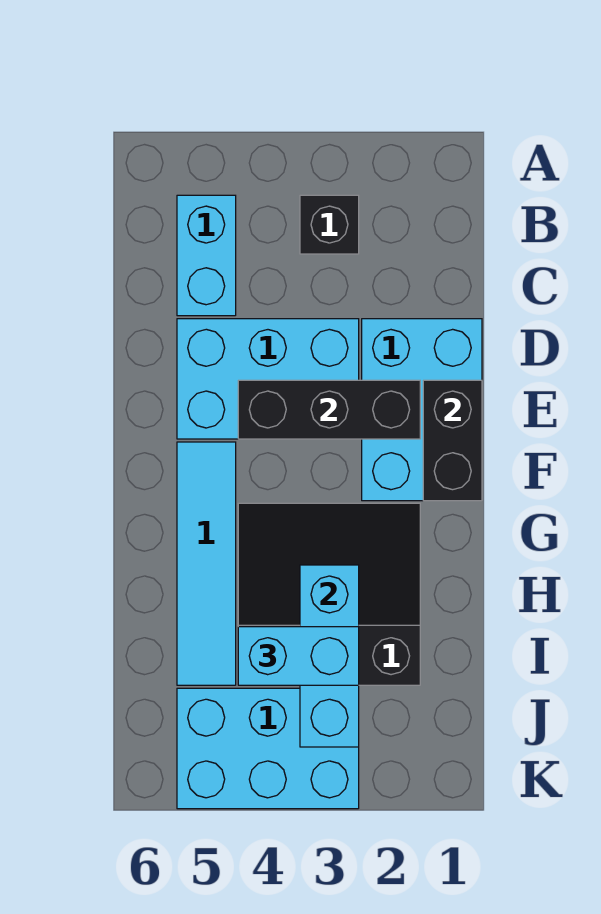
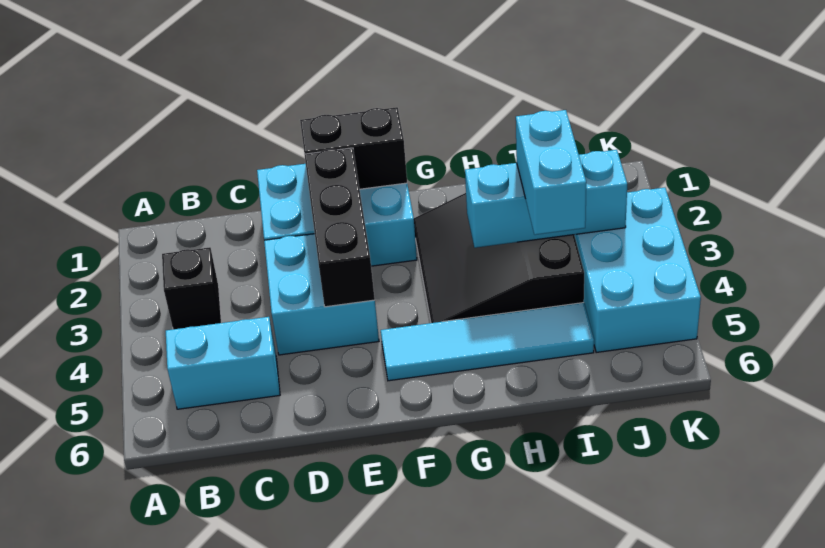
cyan 2x3 brick [177,319,359,439] -> cyan 2x2 brick [264,234,379,355]

